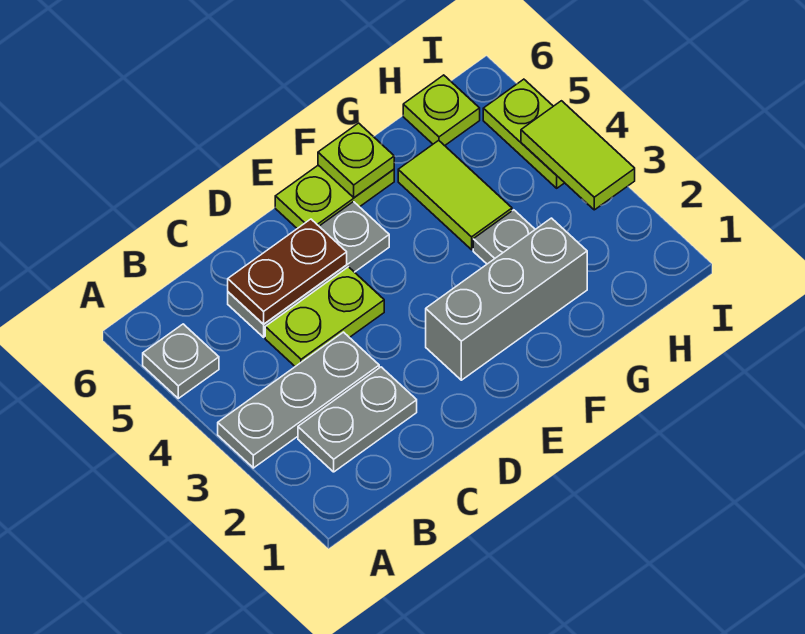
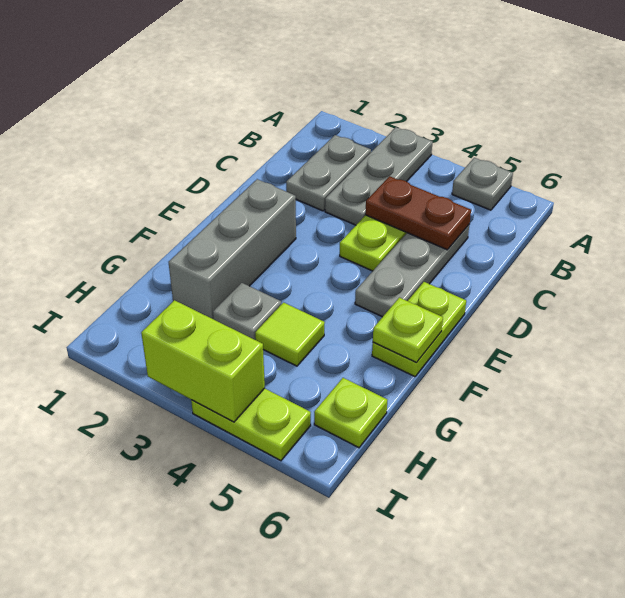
brown 1x2 plate [228,219,347,324] -> brown 1x2 plate turned to [365,176,471,250]
lime 1x2 tile [398,140,512,250] -> lime 1x1 tile [255,303,325,366]
lime 1x2 tile [521,101,635,210] -> lime 1x2 brick [141,300,265,422]

